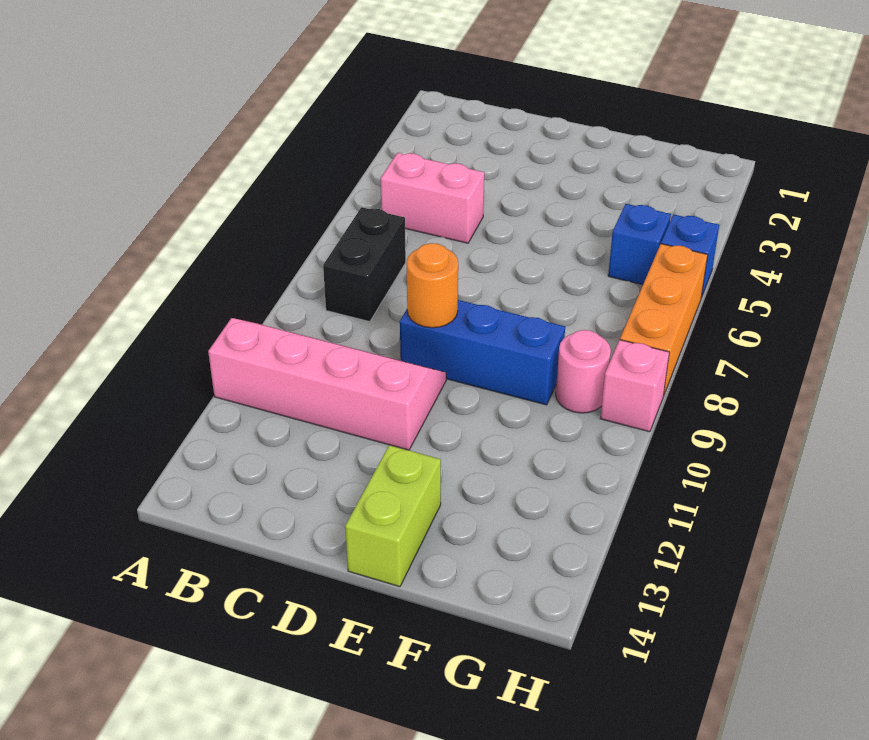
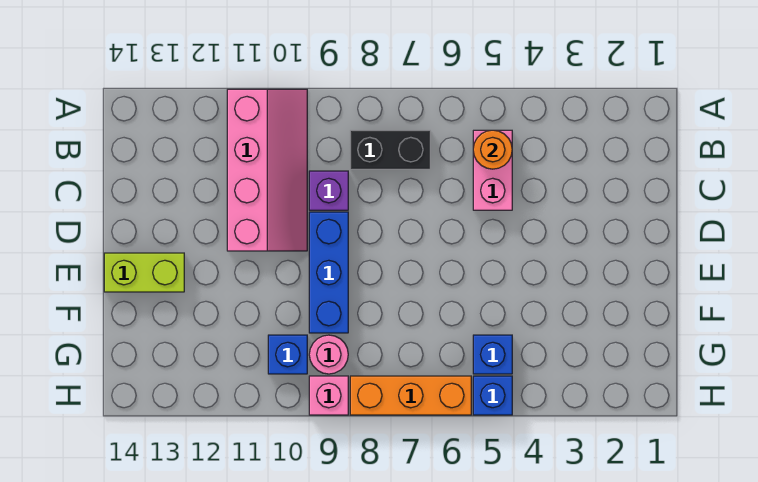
none -> purple 1x1 brick [309,171,348,210]
orange 1x1 round brick [407,243,458,328] -> orange 1x1 round brick moved to [473,130,512,169]
none -> blue 1x1 brick [268,335,307,374]

